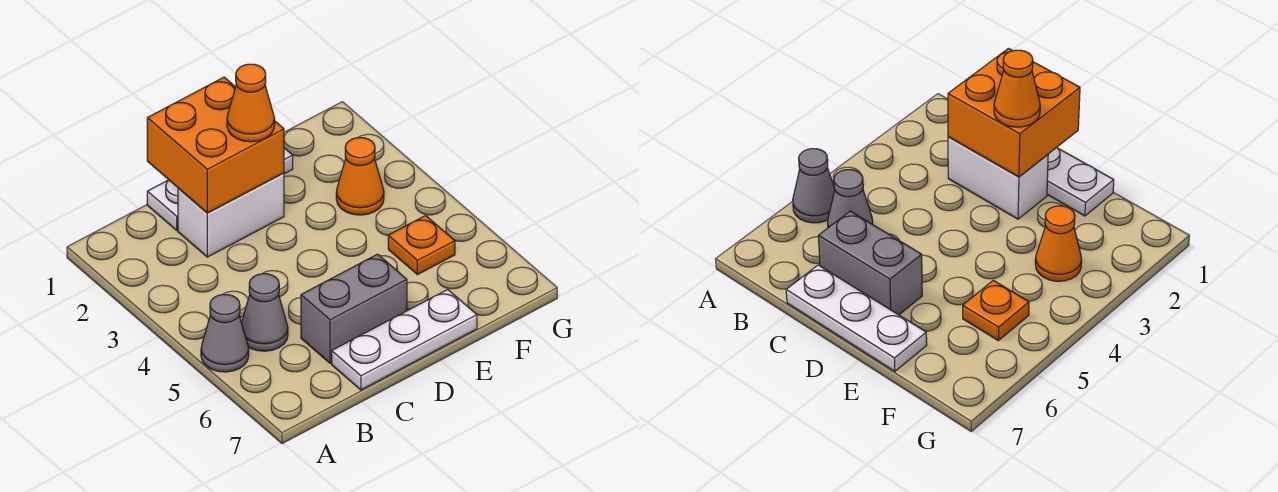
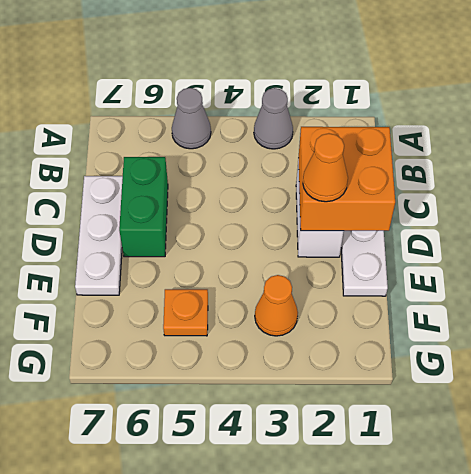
grey 1x1 cone [242,274,288,351] -> grey 1x1 cone moved to [254,88,293,149]
grey 1x2 brick [301,254,407,363] -> green 1x2 brick [119,157,168,257]

